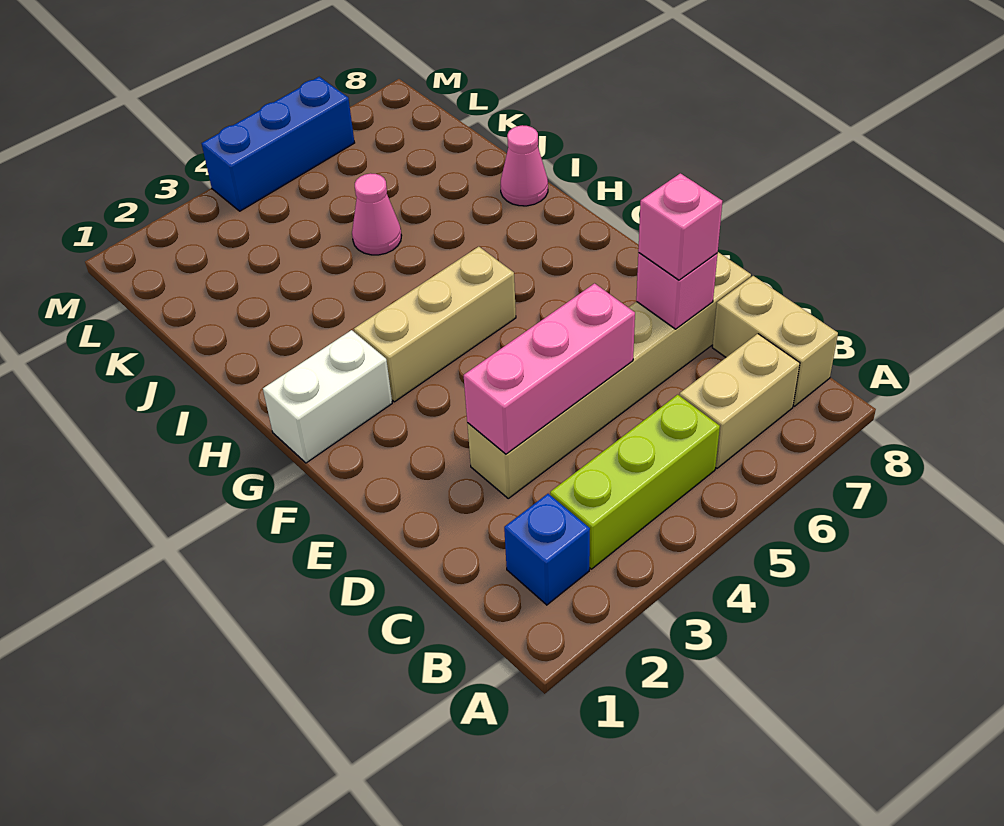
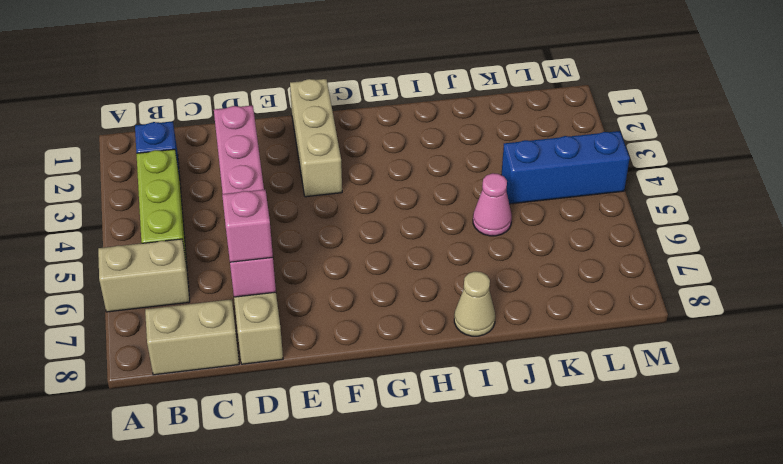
tan 1x2 brick [680,334,800,468] -> tan 1x2 brick turned to [98,239,190,312]
white 1x2 brick [263,330,392,463] -> none
tan 1x3 brick [354,247,516,402] -> tan 1x3 brick moved to [290,79,342,197]
pink 1x1 cone [500,125,548,206] -> tan 1x1 cone [454,272,495,336]
blue 1x3 brick [202,77,355,211] -> blue 1x3 brick turned to [501,131,630,204]

